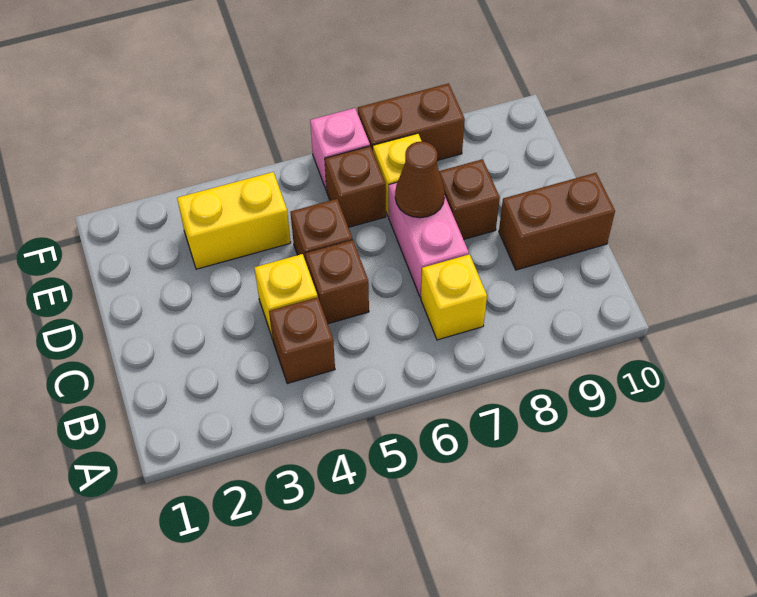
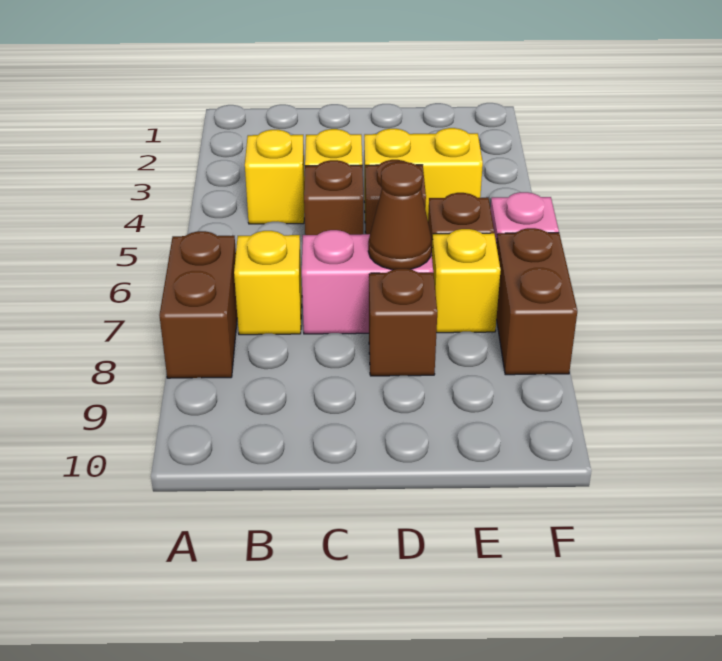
brown 1x1 brick [269,297,335,384] -> yellow 1x1 brick [245,130,305,224]
brown 1x2 brick [499,173,615,270] -> brown 1x2 brick moved to [160,231,237,378]
yellow 1x2 brick [177,172,291,269] -> yellow 1x2 brick turned to [364,128,483,220]

